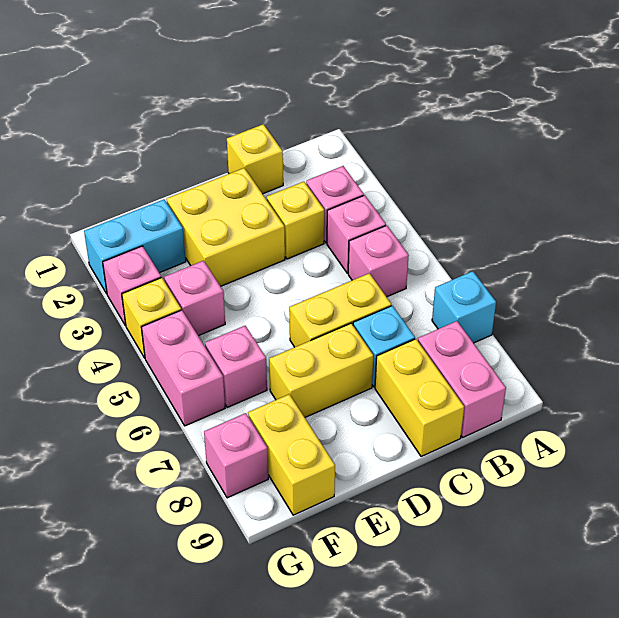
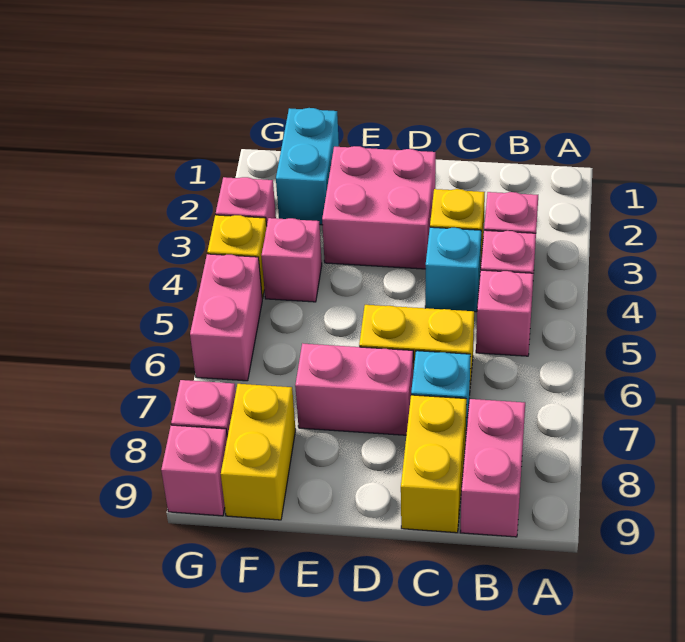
cyan 1x1 brick [432,271,496,343] -> cyan 1x1 brick moved to [425,227,481,312]
yellow 1x1 brick [227,124,283,194] -> none
yellow 2x2 brick [166,168,285,286] -> pink 2x2 brick [322,146,436,269]
yellow 1x2 brick [269,323,373,417] -> pink 1x2 brick [295,343,413,435]
cyan 1x2 brick [84,199,186,294] -> cyan 1x2 brick turned to [276,108,339,225]
pink 1x1 brick [205,326,267,407] -> pink 1x1 brick moved to [161,425,227,516]

